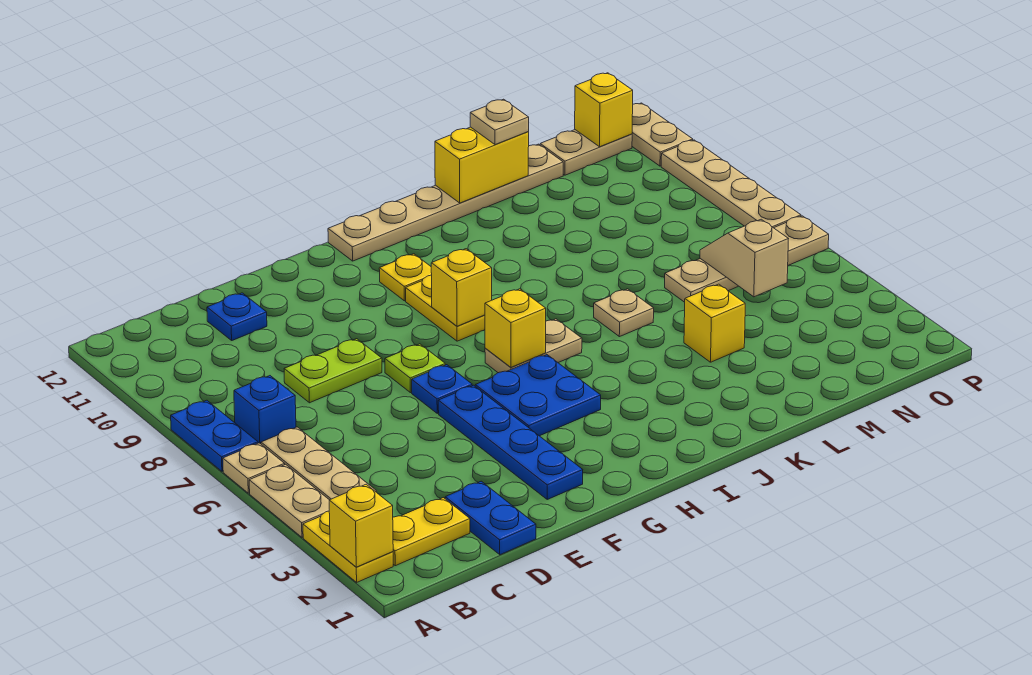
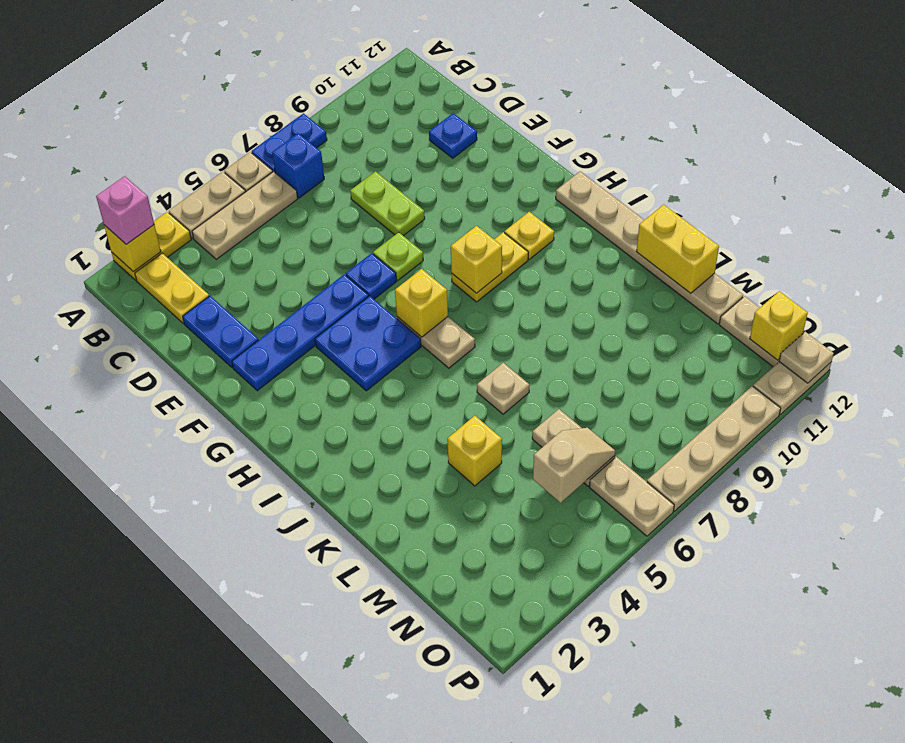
none -> pink 1x1 brick [96,176,154,244]
blue 1x2 plate [445,481,536,555] -> blue 1x2 plate turned to [183,296,258,368]
tan 1x1 plate [470,99,529,145] -> tan 1x1 plate moved to [779,332,834,383]

